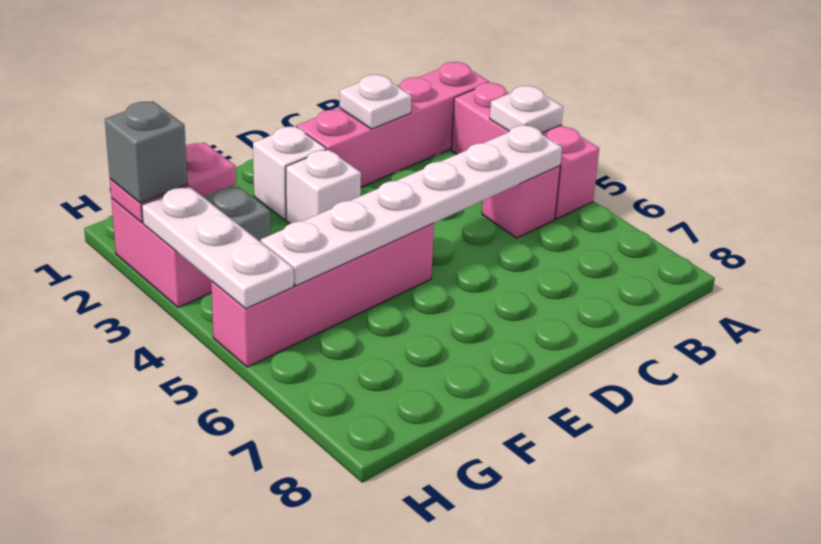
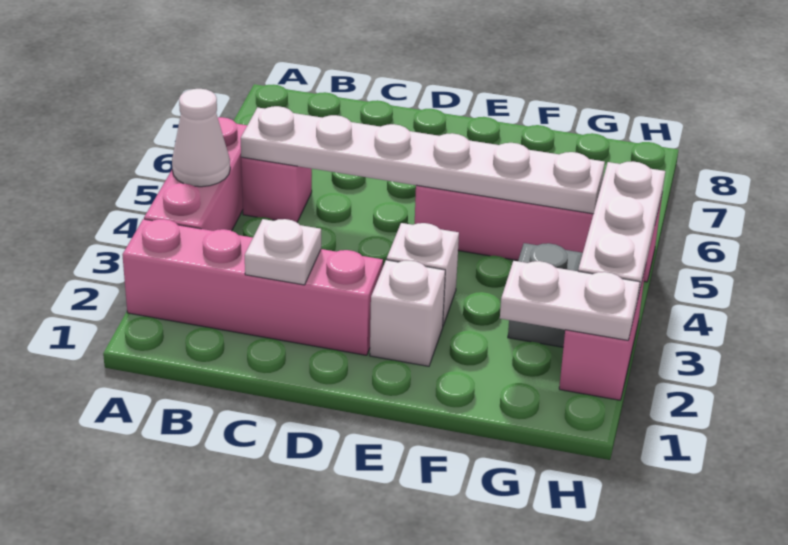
white 1x1 plate [490,86,563,133] -> white 1x1 cone [172,89,230,187]
pink 1x2 plate [110,142,236,222] -> white 1x2 plate [500,261,640,340]
grey 1x1 brick [105,101,188,203] -> none

